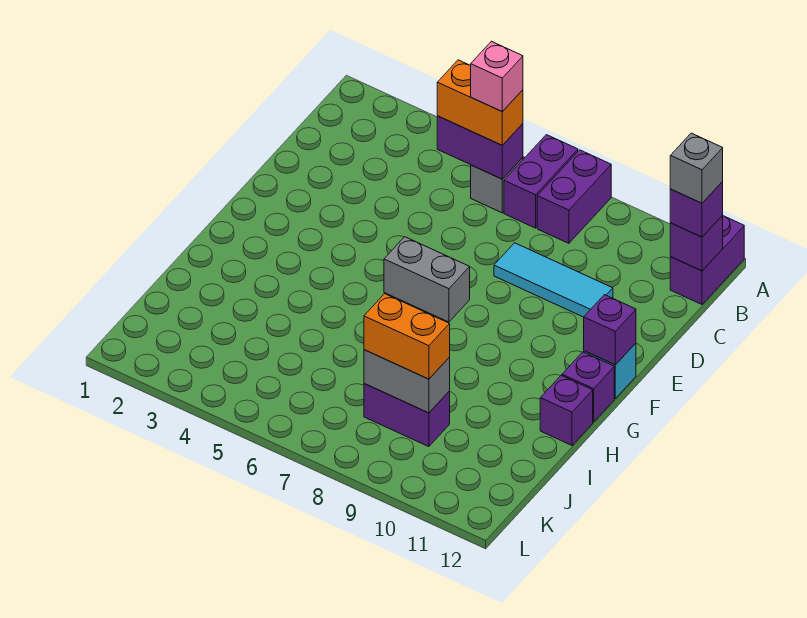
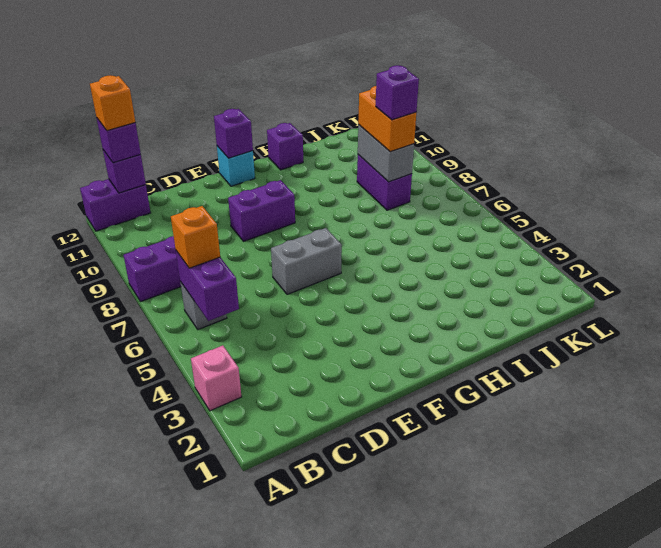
purple 1x2 brick [504,135,578,228] -> purple 1x2 brick moved to [228,180,295,241]
orange 1x2 brick [437,60,523,145] -> orange 1x1 brick [171,206,220,268]
pink 1x1 brick [471,41,523,112] -> pink 1x1 brick moved to [191,345,241,411]
grey 1x1 brick [670,133,723,203] -> orange 1x1 brick [90,75,135,131]
cyan 1x3 tile [494,243,613,317] -> none
grey 1x2 brick [384,237,470,322] -> grey 1x2 brick turned to [271,228,342,294]
purple 1x1 brick [562,352,614,422] -> purple 1x1 brick moved to [376,65,419,120]

